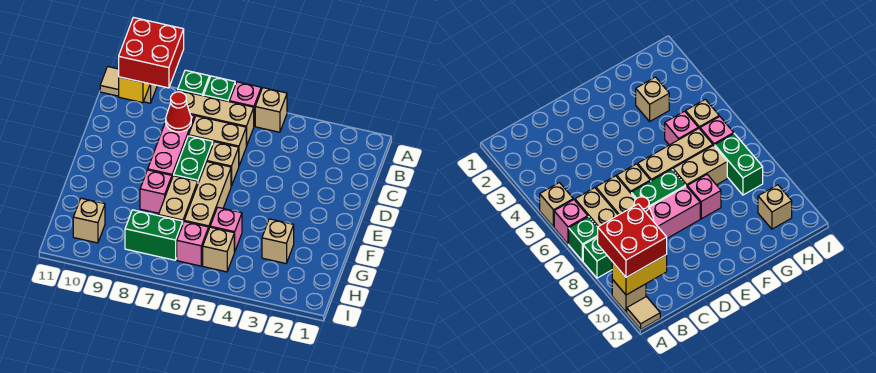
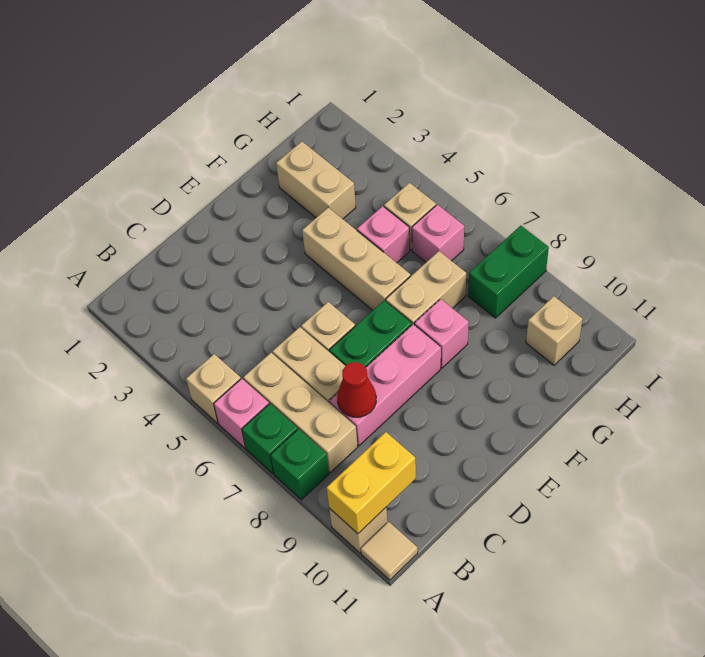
red 2x2 brick [119,17,184,88] -> none
tan 1x3 brick [184,162,231,228] -> tan 1x3 brick turned to [302,208,411,310]
tan 1x1 brick [262,219,294,263] -> tan 1x2 brick [276,141,356,219]
green 1x2 brick [125,210,183,260] -> green 1x2 brick turned to [468,226,549,318]

